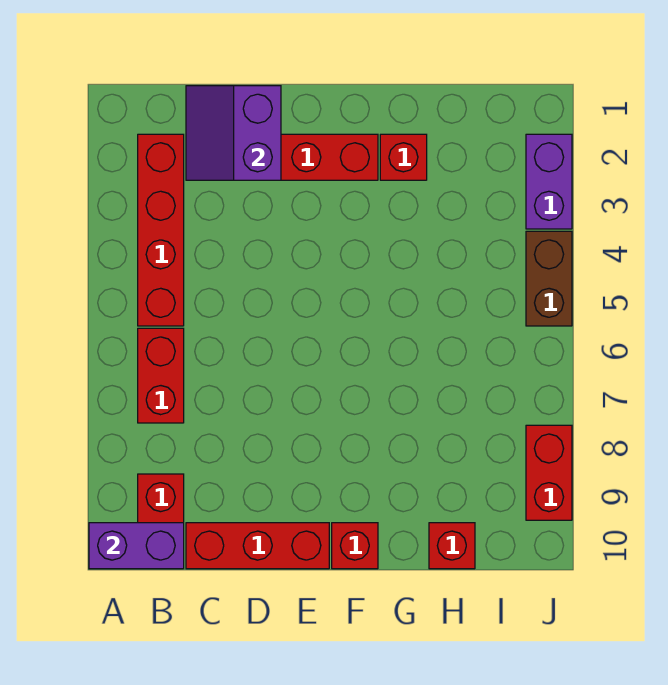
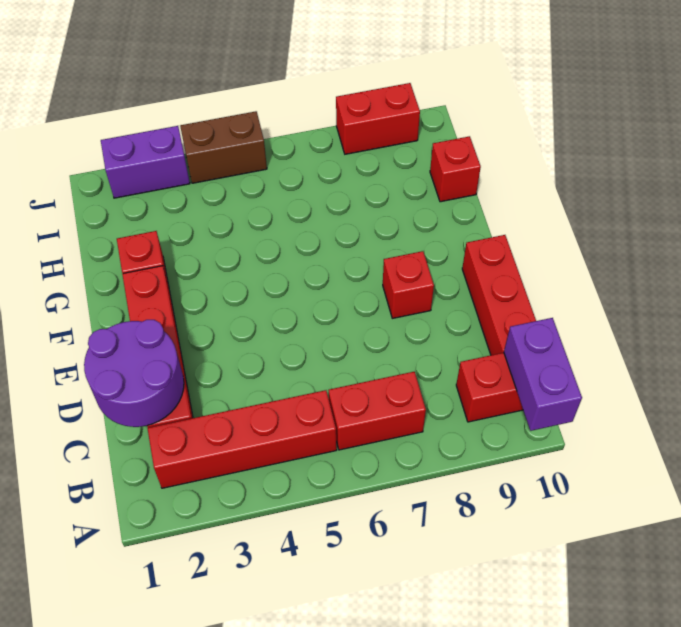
purple 2x2 slope [186,86,281,180] -> purple 2x2 round brick [84,320,184,427]
red 1x1 brick [332,523,378,569] -> red 1x1 brick moved to [383,251,434,318]

